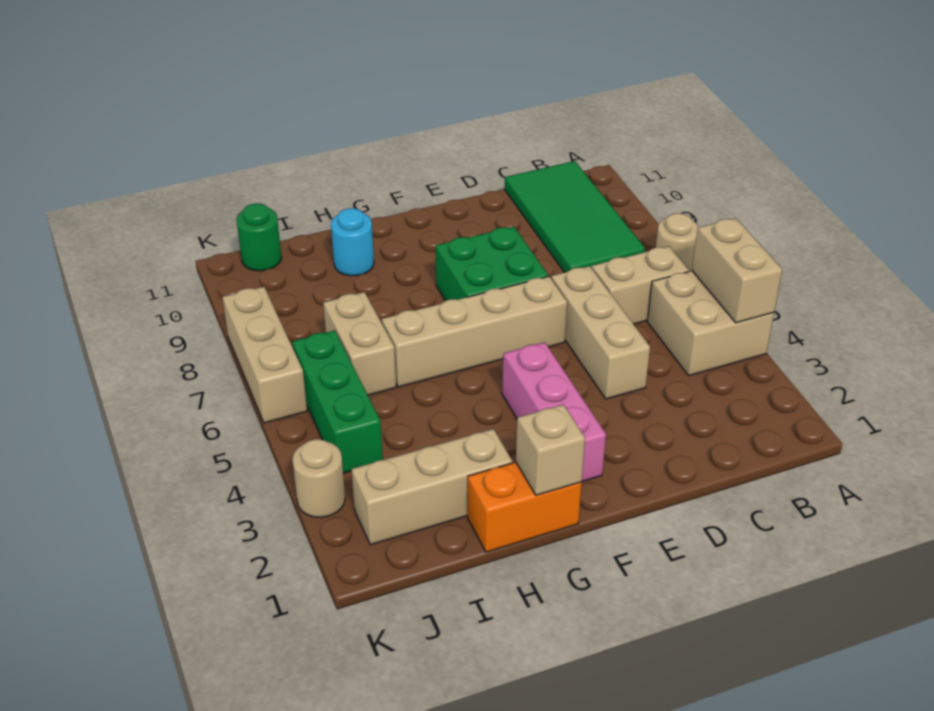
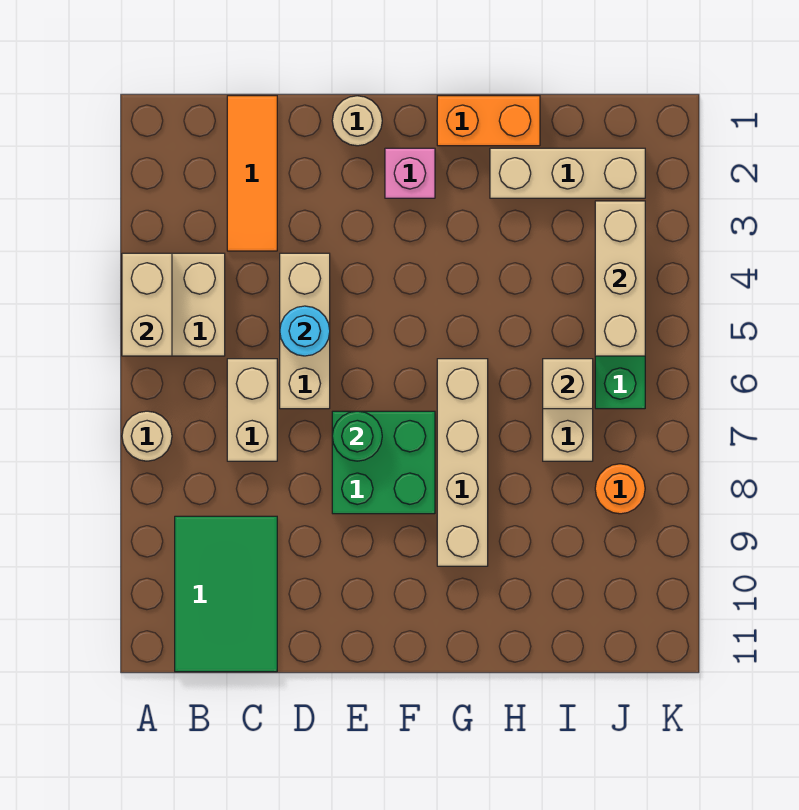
tan 1x2 brick [592,246,689,324] -> tan 1x2 brick turned to [227,359,277,461]
green 2x4 tile [505,161,645,272] -> green 2x3 tile [175,516,277,672]
none -> orange 1x3 tile [227,96,277,251]
tan 1x4 brick [382,276,567,387] -> tan 1x4 brick turned to [437,359,488,566]
pink 1x3 brick [502,342,606,482] -> pink 1x1 brick [385,148,435,198]
tan 1x1 brick [516,405,585,495] -> tan 1x1 brick moved to [543,359,593,409]
cyan 1x1 round brick [331,208,374,276] -> cyan 1x1 round brick moved to [280,306,330,356]
none -> orange 1x1 round brick [595,464,645,514]
green 1x1 round brick [236,204,282,271] -> green 1x1 round brick moved to [332,411,382,461]
tan 1x1 round brick [292,439,345,517] -> tan 1x1 round brick moved to [332,96,382,146]
tan 1x3 brick [222,287,307,423] -> tan 1x3 brick moved to [595,201,645,356]

